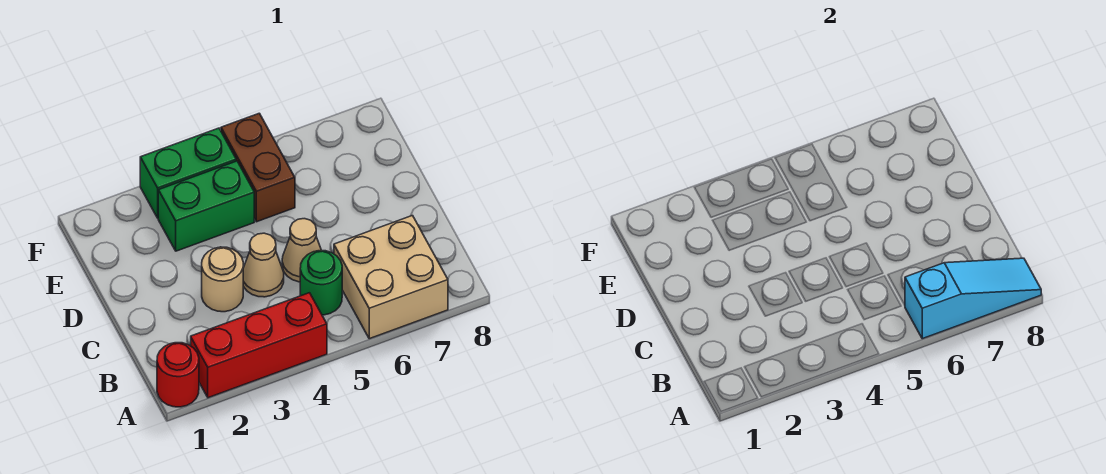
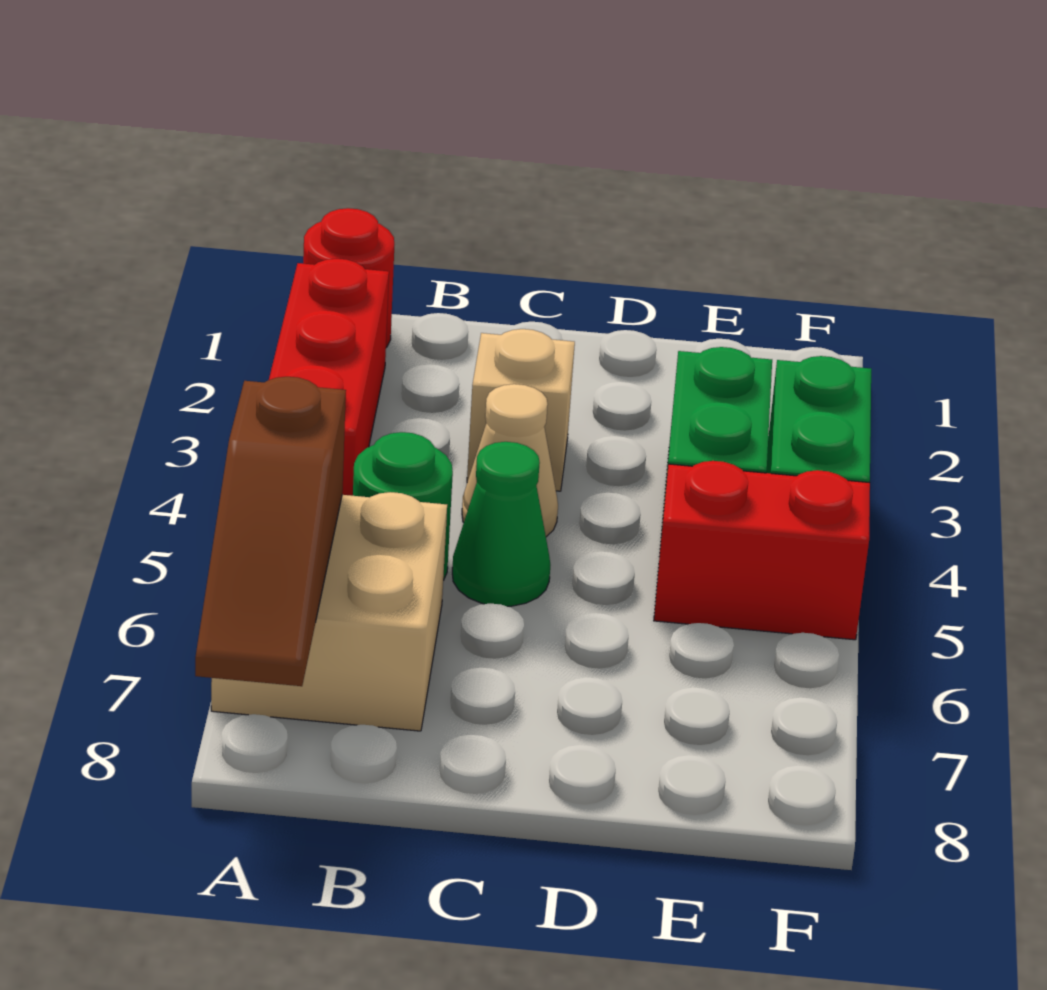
cyan 1x3 slope [905,258,1041,339] -> brown 1x3 slope [195,377,346,686]
tan 1x1 round brick [202,247,243,312] -> tan 1x1 brick [467,329,575,491]
tan 1x1 cone [282,219,322,282] -> green 1x1 cone [452,442,550,606]
brown 1x2 brick [221,113,295,222] -> red 1x2 brick [654,461,870,640]

